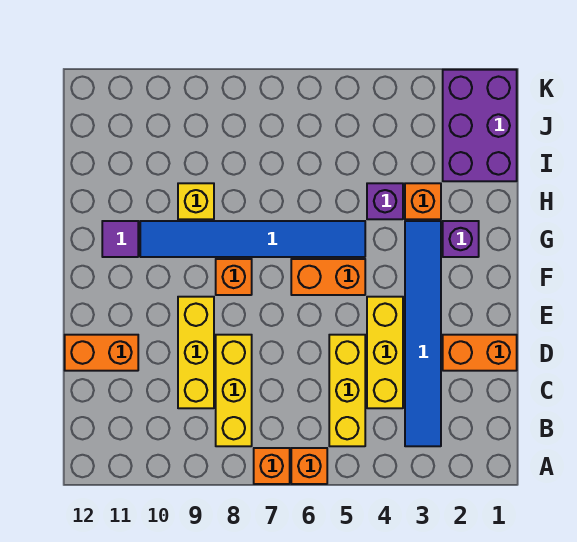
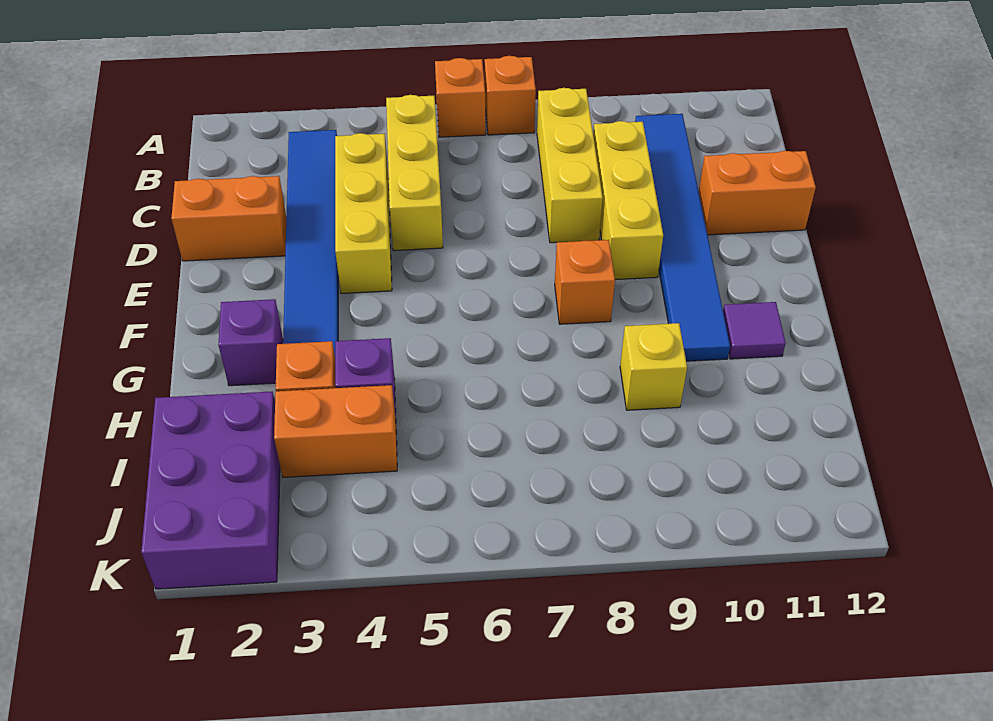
orange 1x2 brick [291,259,365,295] -> orange 1x2 brick moved to [274,385,397,477]
blue 1x6 tile [140,221,365,257] -> blue 1x6 tile turned to [635,114,730,361]

